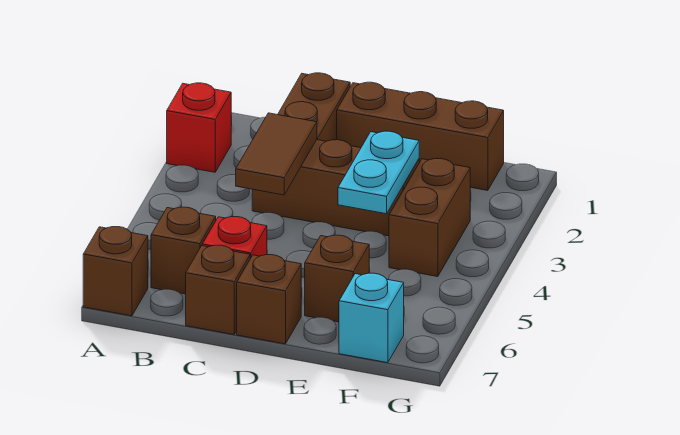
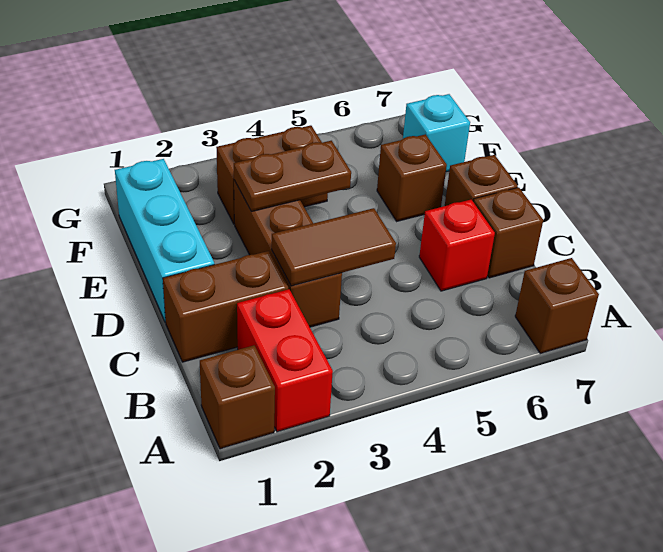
red 1x1 brick [167,83,231,172] -> red 1x2 brick [237,289,333,432]
brown 1x1 brick [151,207,216,294] -> brown 1x1 brick moved to [200,345,275,449]
brown 1x3 brick [337,82,504,190] -> cyan 1x3 brick [115,159,214,322]
cyan 1x2 plate [338,131,419,214] -> brown 1x2 plate [234,141,351,212]

